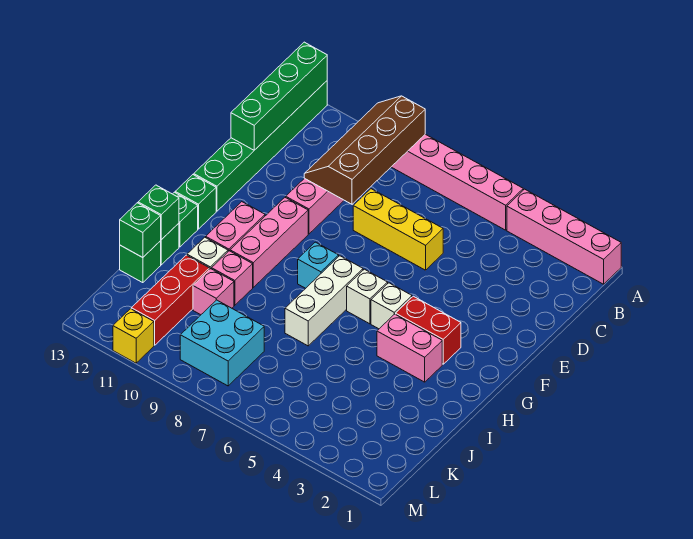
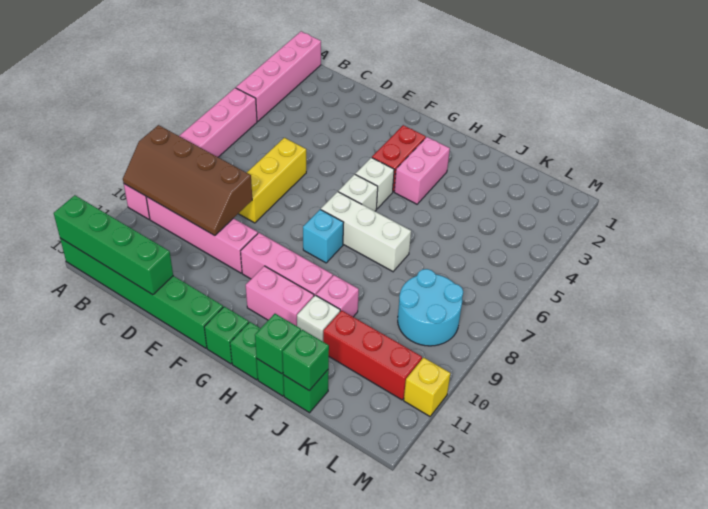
pink 1x1 brick [193,269,234,315] -> none
cyan 2x2 brick [180,300,264,386] -> cyan 2x2 round brick [398,269,463,346]

